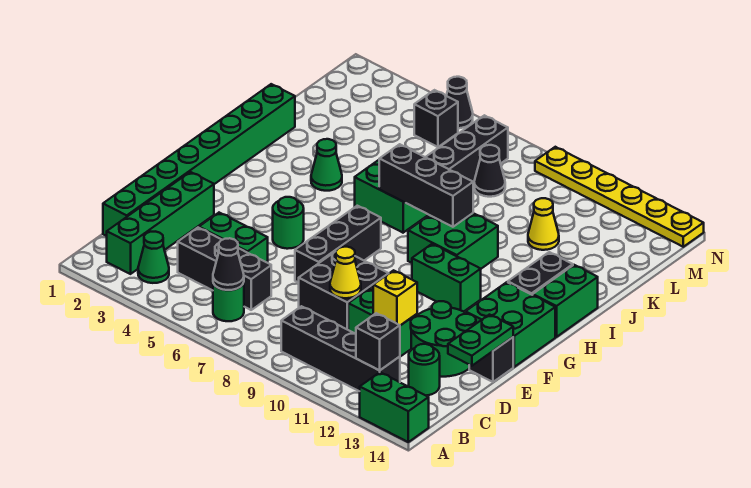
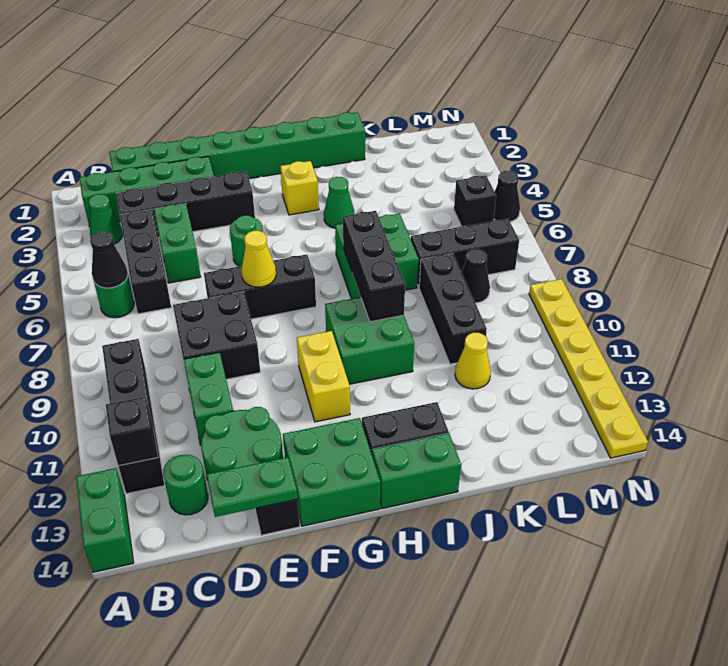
none -> black 1x4 brick [116,172,255,238]
yellow 1x1 cone [330,247,361,298] -> yellow 1x1 cone moved to [241,231,276,287]
yellow 1x1 brick [373,270,417,325] -> yellow 1x1 brick moved to [280,161,319,215]
green 1x2 brick [412,244,481,312] -> yellow 1x2 brick [297,331,350,422]
none -> black 1x3 brick [419,254,487,364]

